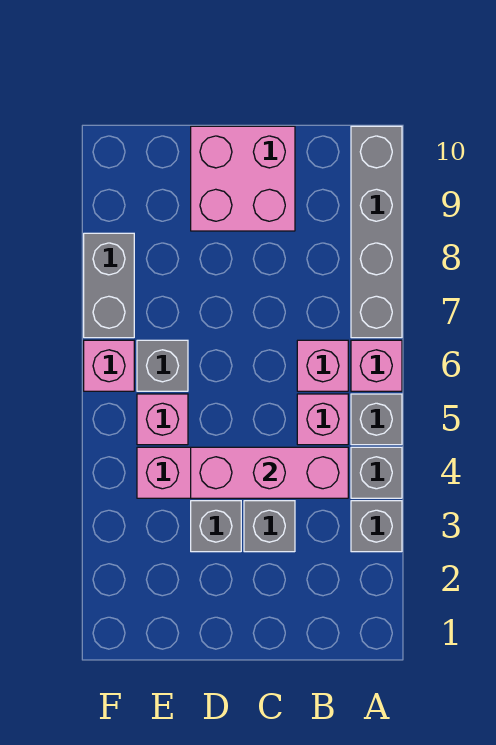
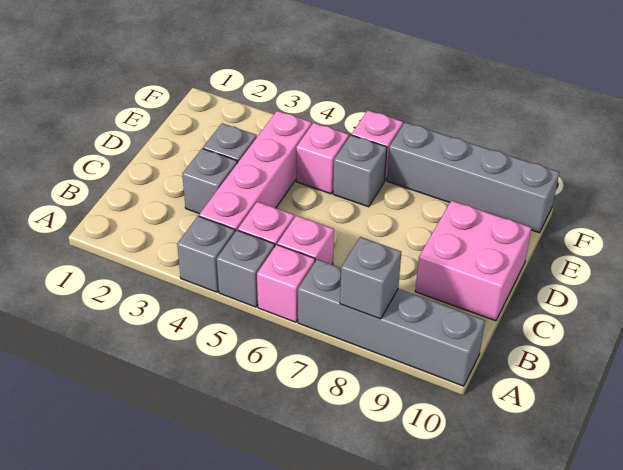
grey 1x1 brick [351,501,402,552] -> grey 1x1 brick moved to [340,237,401,319]
pink 1x3 brick [191,447,348,498] -> none
grey 1x2 brick [84,233,134,338] -> grey 1x4 brick [387,122,559,233]

